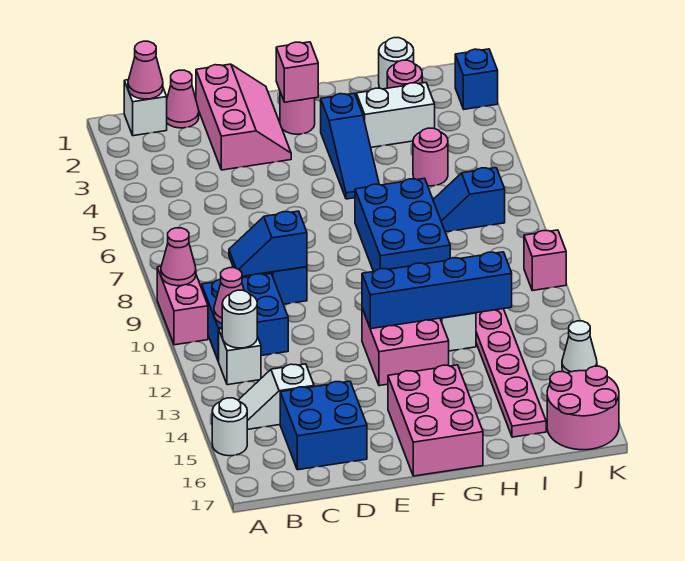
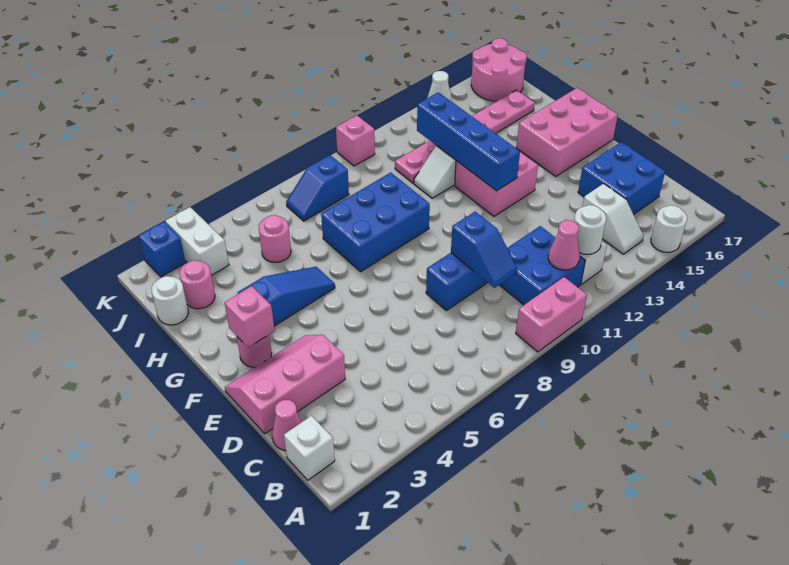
pink 1x1 cone [161,228,196,286] -> none
pink 1x1 cone [128,41,163,99] -> none
white 1x2 brick [356,83,435,147] -> white 1x2 brick moved to [165,207,229,275]
blue 1x2 slope [433,168,505,232] -> blue 1x2 slope turned to [286,155,349,221]

